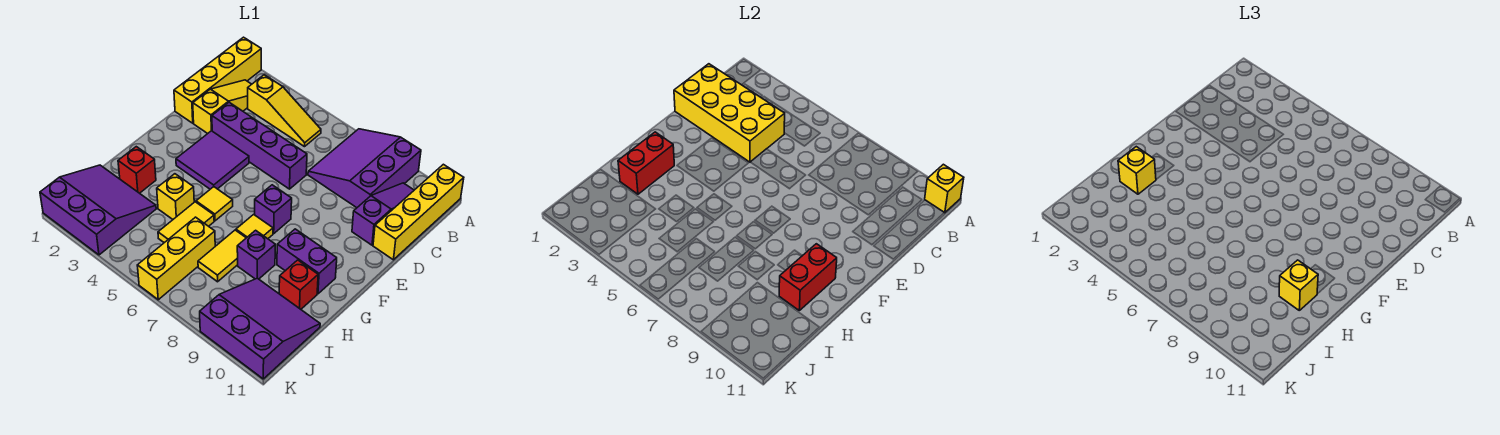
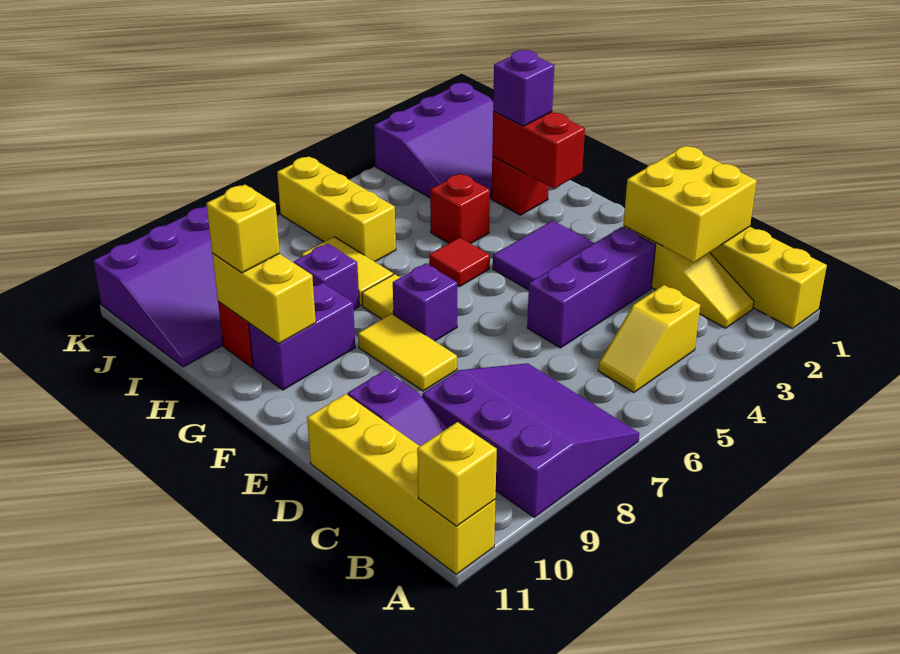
yellow 1x3 slope [248,75,321,147] -> yellow 1x2 slope [598,285,700,392]
yellow 2x4 brick [674,64,785,162] -> yellow 2x2 brick [623,146,757,262]
purple 1x4 brick [212,102,307,189] -> purple 1x3 brick [527,227,656,348]
yellow 1x1 tile [196,187,233,221] -> red 1x1 tile [429,238,490,287]
red 1x2 brick [779,244,837,310] -> yellow 1x2 brick [212,254,316,344]
yellow 1x1 brick [1118,147,1156,194] -> purple 1x1 brick [493,50,554,126]
yellow 1x1 brick [157,174,194,219] -> red 1x1 brick [430,174,490,244]
yellow 1x2 tile [158,202,214,243] -> yellow 1x2 tile moved to [358,314,457,391]

